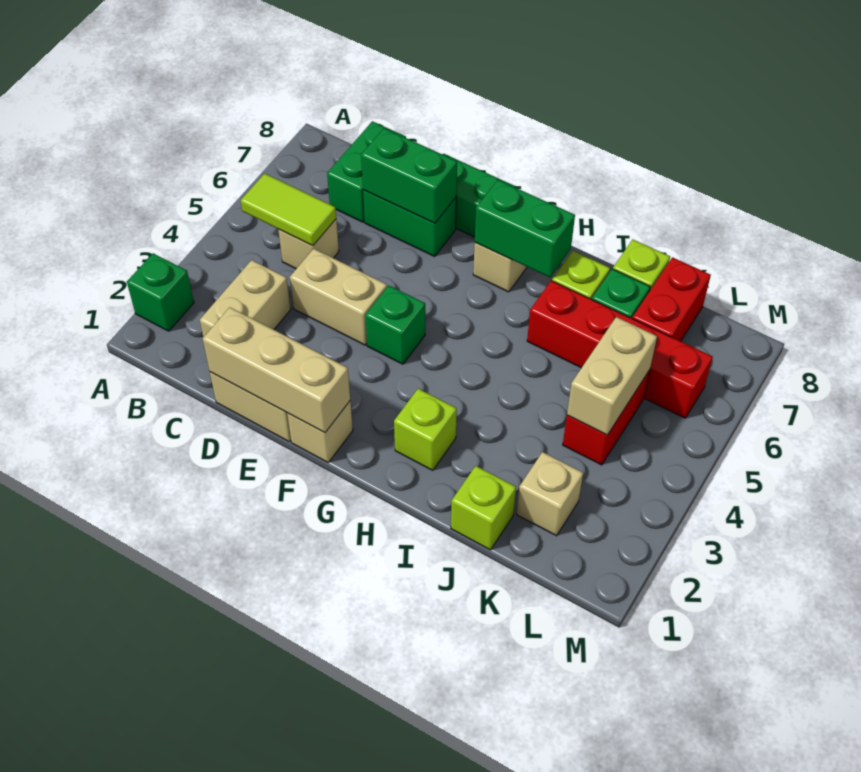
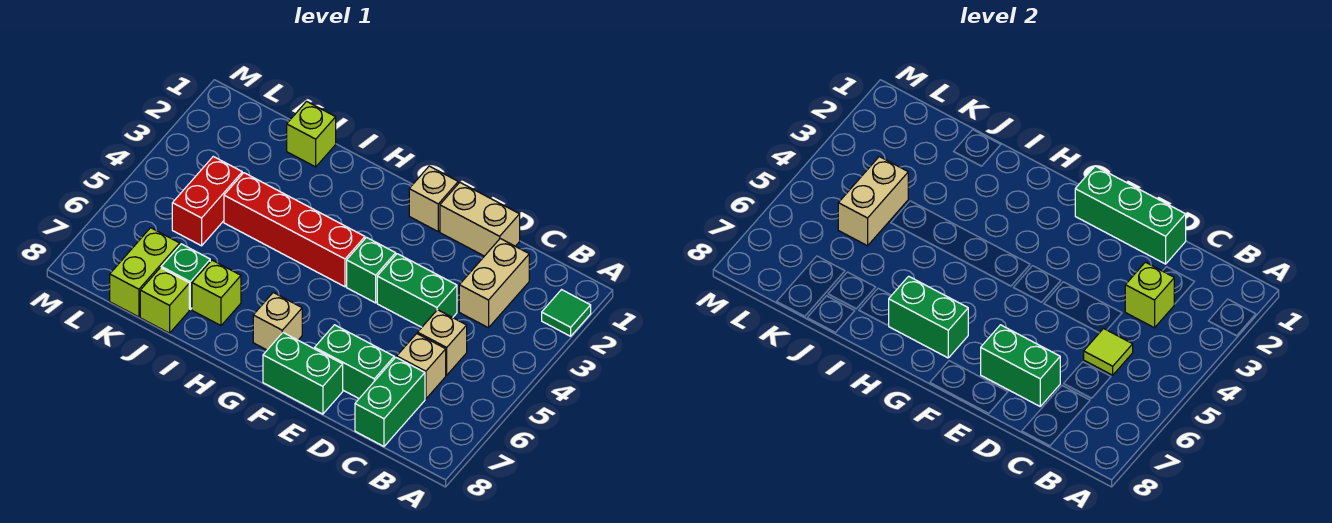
green 1x1 brick [127,253,194,331] -> green 1x1 tile [542,290,591,336]
lime 1x2 tile [241,174,336,246] -> lime 1x1 tile [1084,329,1133,375]
tan 1x3 brick [203,307,350,433] -> green 1x3 brick [1075,166,1186,264]
tan 1x2 brick [290,249,387,345] -> green 1x2 brick [377,254,457,327]
lime 1x1 brick [394,389,457,470] -> lime 1x1 brick moved to [1125,262,1174,328]
red 1x4 brick [527,281,713,418] -> red 1x4 brick moved to [224,173,365,287]
tan 1x1 brick [517,452,583,536] -> tan 1x1 brick moved to [397,334,446,399]
red 1x2 brick [632,257,711,341] -> lime 1x2 brick [110,228,180,317]

